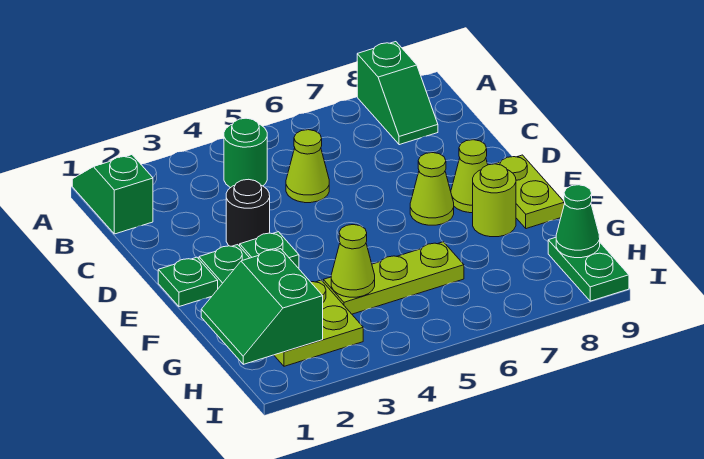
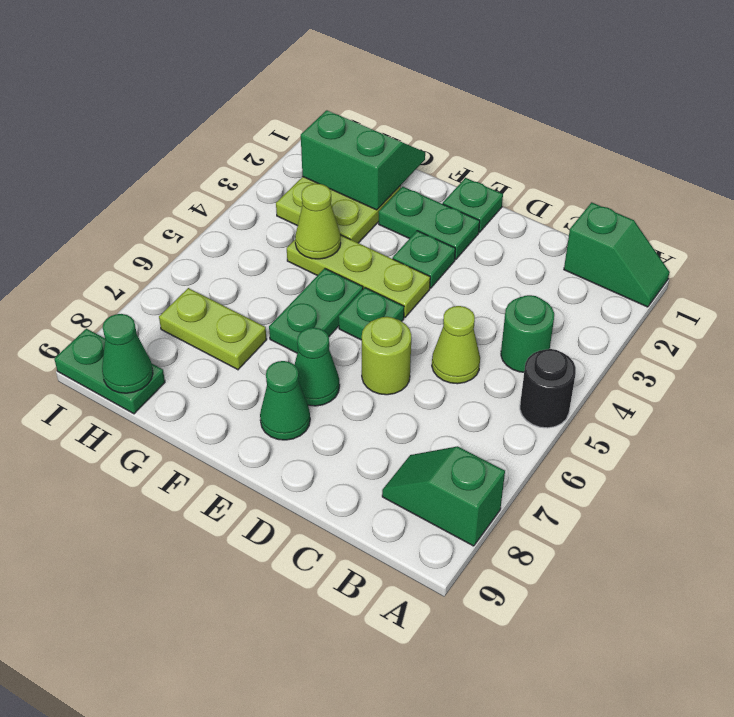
black 1x1 round brick [226,179,270,246] -> black 1x1 round brick moved to [520,349,576,428]
none -> green 1x1 plate [339,288,404,340]
lime 1x1 cone [410,153,454,225] -> green 1x1 cone [294,328,340,406]
lime 1x1 cone [451,140,488,213] -> green 1x1 cone [260,361,310,440]
lime 1x2 plate [496,155,564,229] -> lime 1x2 plate moved to [159,288,267,370]
none -> green 1x2 plate [269,268,363,353]
lime 1x1 round brick [473,164,516,237] -> lime 1x1 round brick moved to [362,317,411,395]
lime 1x3 plate [323,242,464,314] -> lime 1x3 plate turned to [287,235,430,317]

